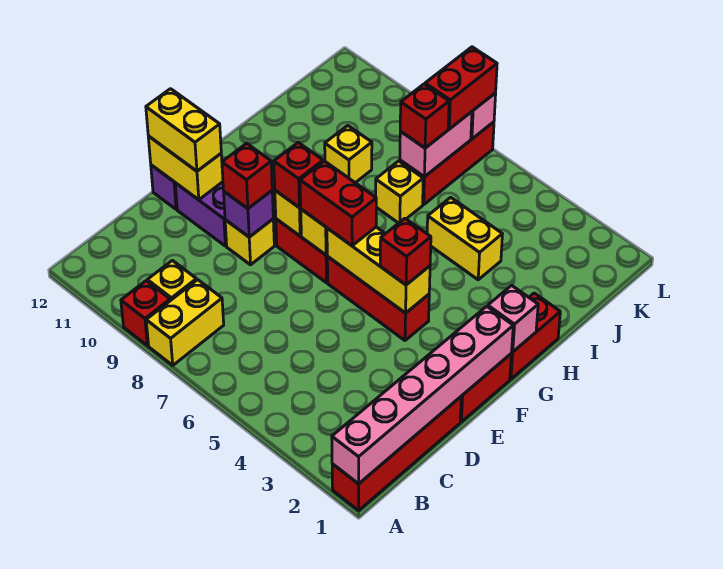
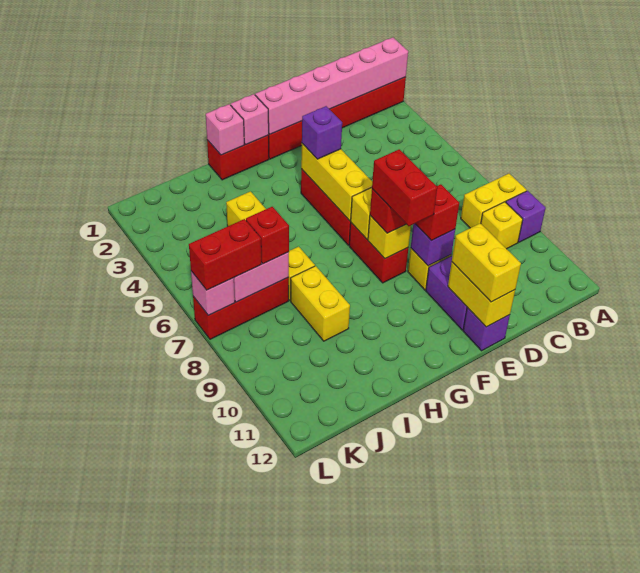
red 1x1 brick [121,281,170,346] -> purple 1x1 brick [506,191,546,242]
red 1x1 brick [380,218,431,285] -> purple 1x1 brick [302,106,342,159]
red 1x2 brick [300,161,376,246] -> red 1x2 brick moved to [372,149,437,226]
none -> pink 1x1 brick [206,104,244,155]
yellow 1x1 brick [325,125,372,183] -> yellow 1x2 brick [291,266,350,341]

